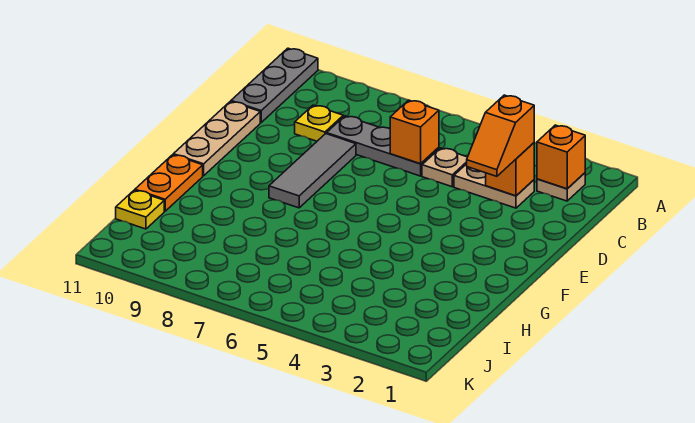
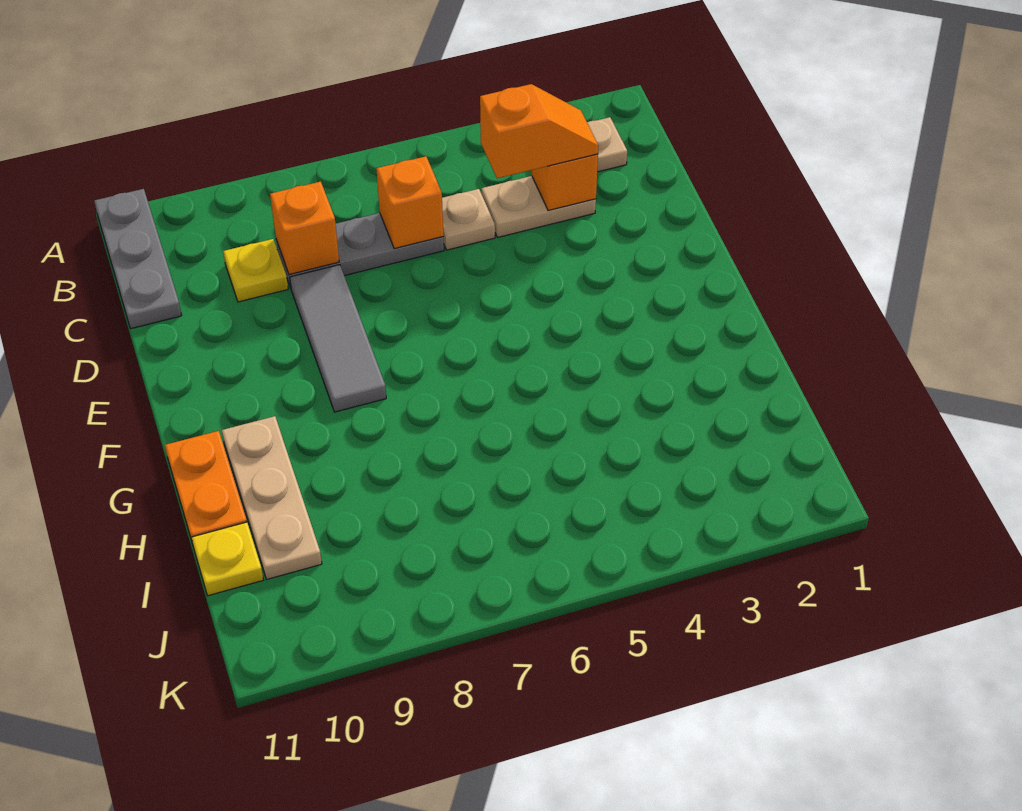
orange 1x1 brick [537,125,585,189] -> orange 1x1 brick moved to [270,182,339,275]
orange 1x2 slope [467,95,534,176] -> orange 1x2 slope turned to [480,84,598,178]
tan 1x3 plate [173,102,260,176] -> tan 1x3 plate moved to [222,416,322,579]

